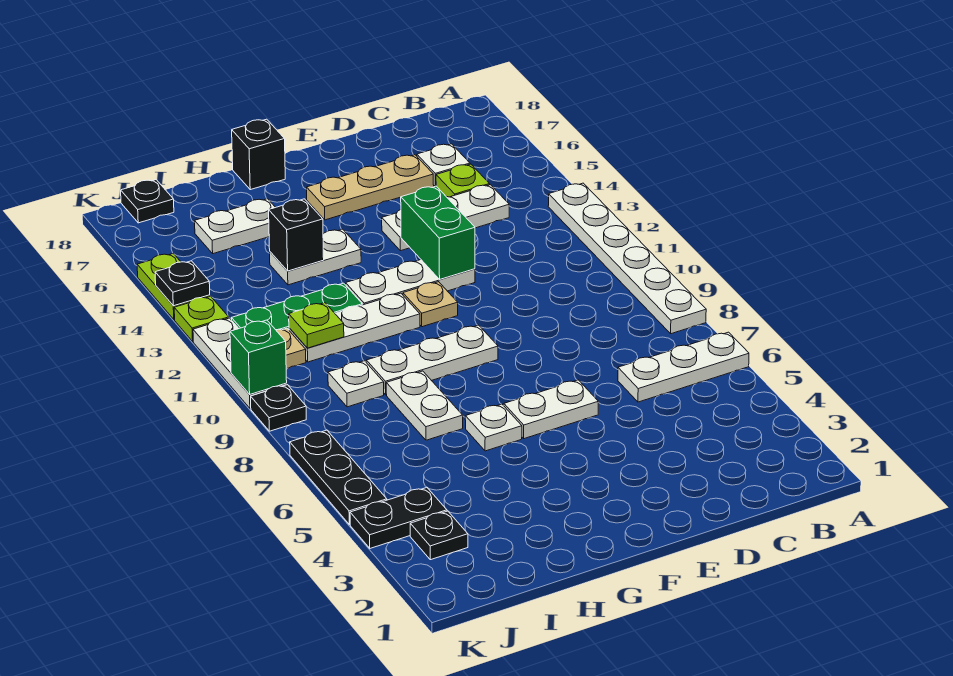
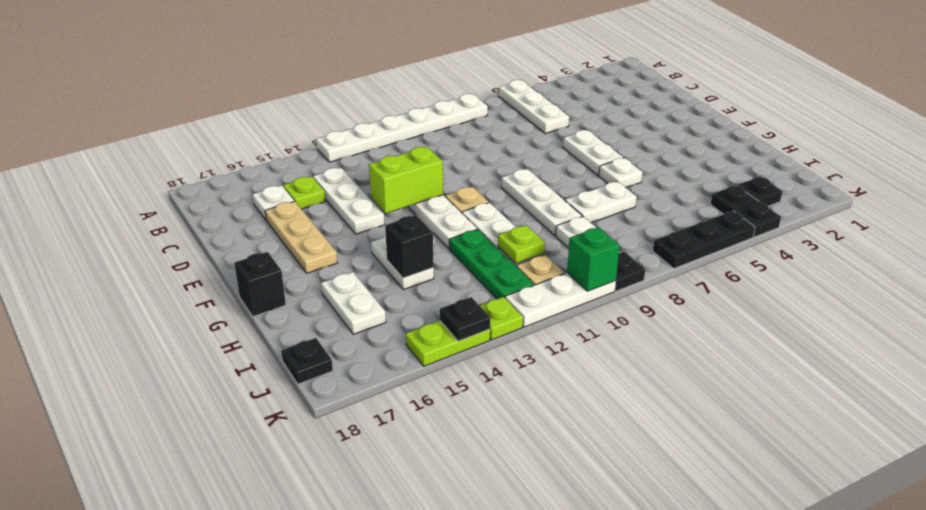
green 1x2 brick [401,186,475,279] -> lime 1x2 brick [369,147,443,213]

